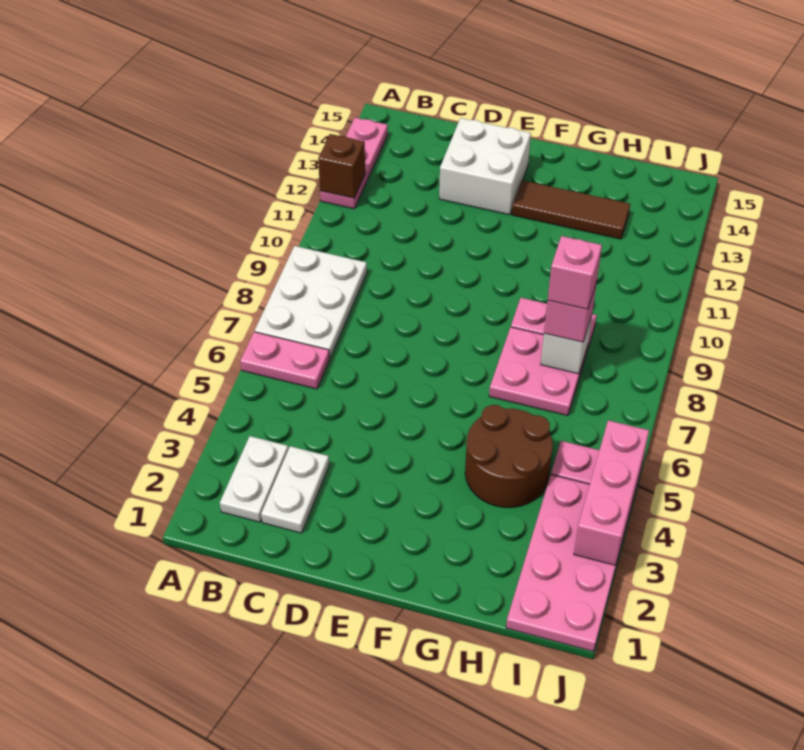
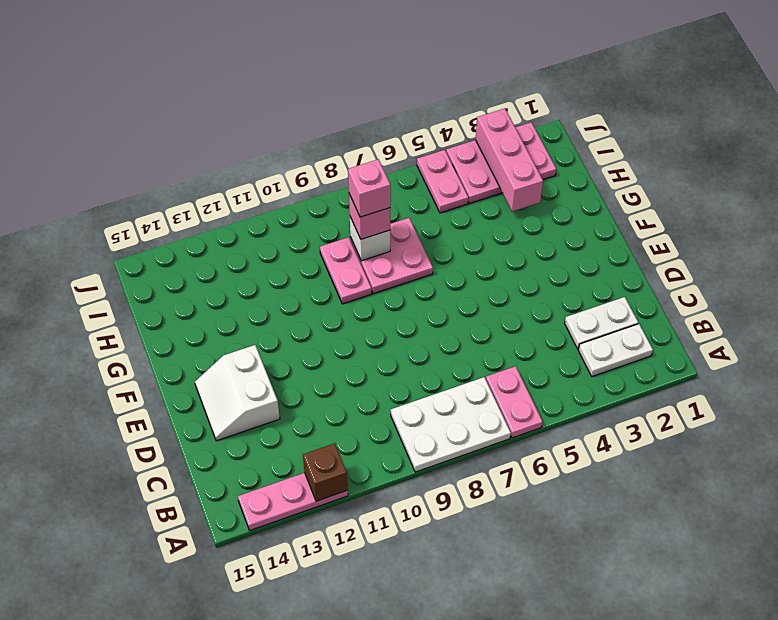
white 2x2 brick [439,118,531,215] -> white 2x2 slope [195,345,280,441]
brown 1x3 tile [512,180,630,239] -> none
brown 2x2 round brick [465,405,553,508] -> none
pink 2x4 plate [506,475,633,652] -> pink 2x3 plate [446,122,556,203]
pink 1x3 brick [574,420,649,565] -> pink 1x3 brick turned to [476,109,543,212]

